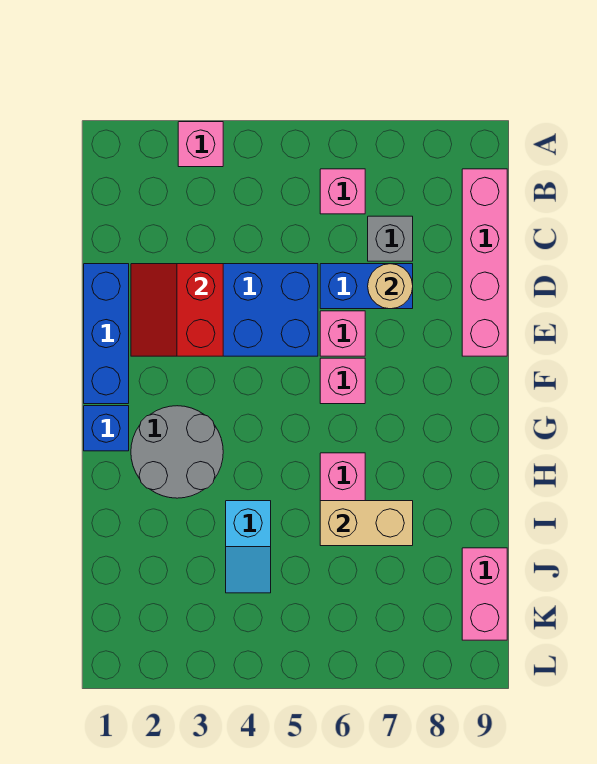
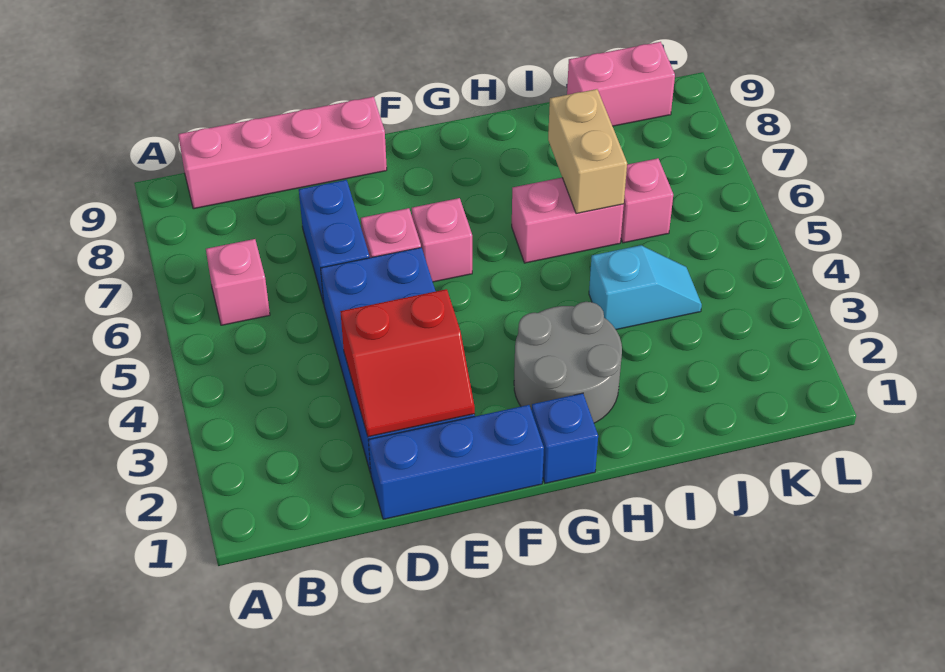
pink 1x1 brick [178,122,223,167] -> pink 1x1 brick moved to [621,158,673,243]
grey 1x1 brick [368,216,413,261] -> none
tan 1x1 round brick [368,264,413,309] -> none

